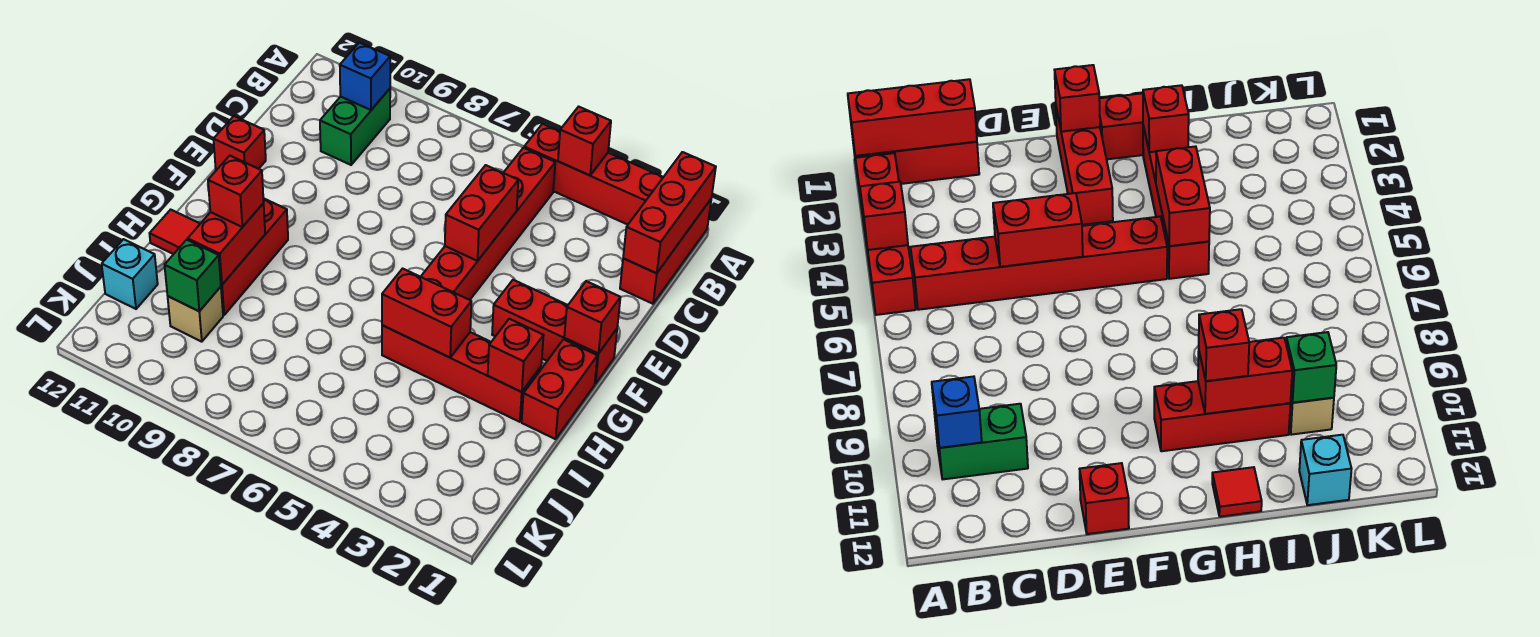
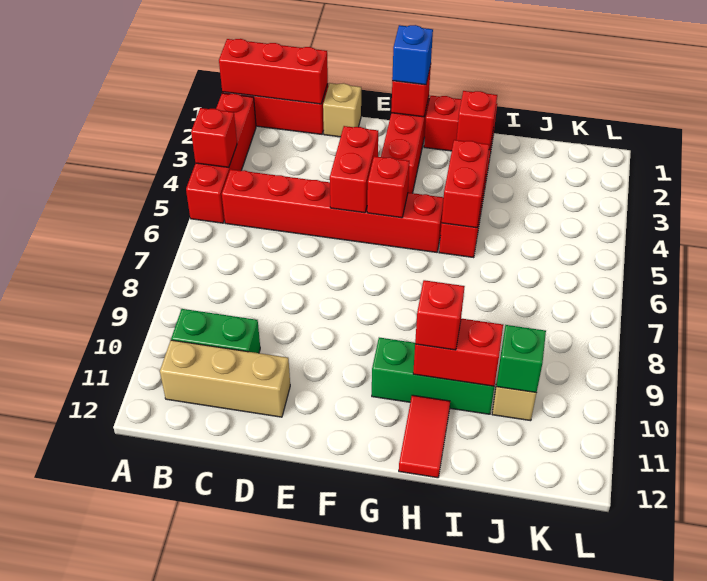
blue 1x1 brick [340,43,390,110] -> blue 1x1 brick moved to [392,25,433,85]
none -> tan 1x3 brick [160,340,290,417]
none -> tan 1x1 brick [323,83,361,137]
red 1x2 brick [445,165,518,261] -> red 1x2 brick turned to [330,126,378,213]
red 1x1 brick [214,116,266,170] -> red 1x1 brick moved to [367,156,409,218]
red 1x3 brick [221,198,288,315] -> green 1x3 brick [372,338,494,414]
red 1x1 tile [149,210,200,254] -> red 1x2 tile [399,395,450,478]
cyan 1x1 brick [102,239,158,309] -> none

